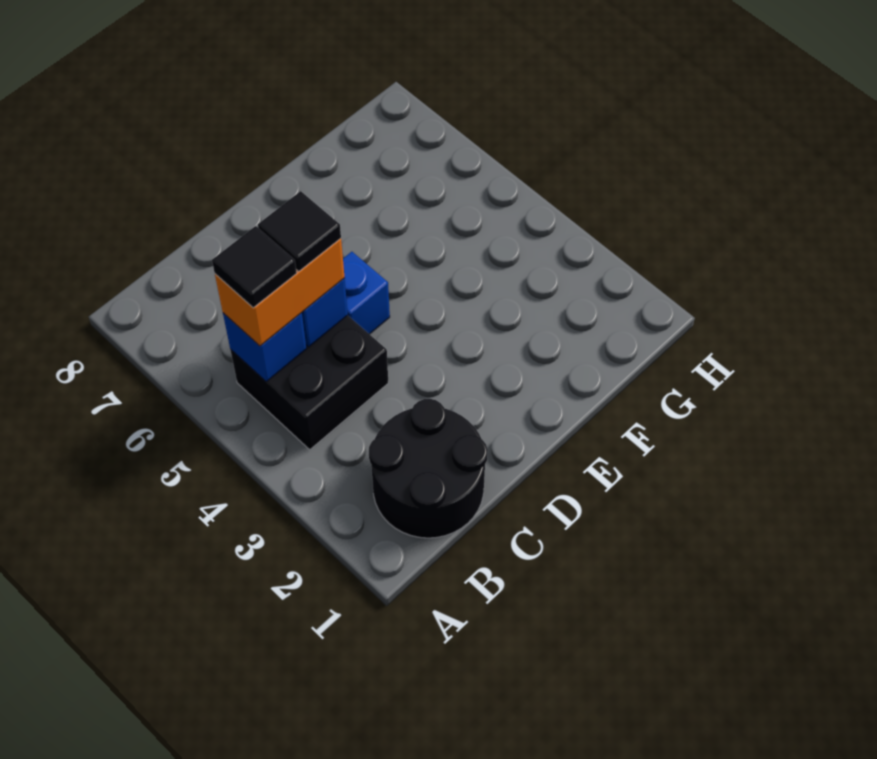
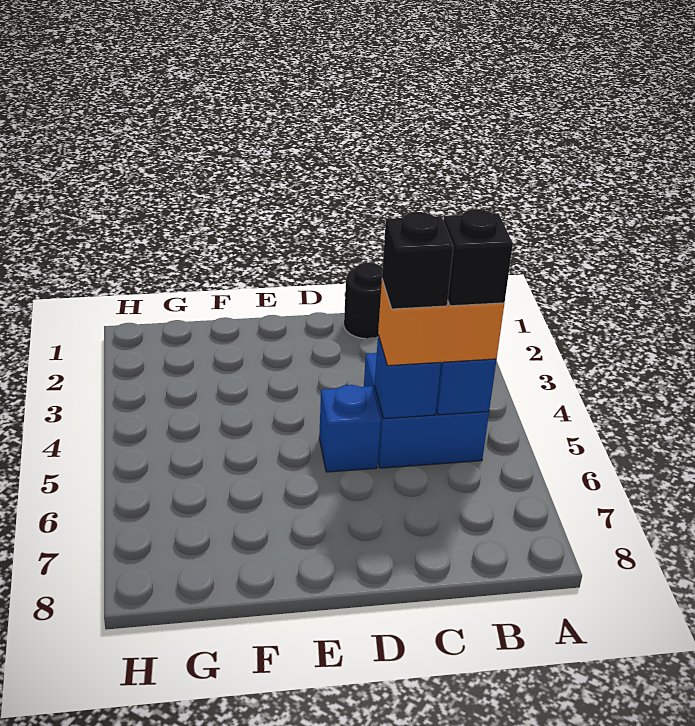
black 2x2 round brick [369,399,488,538] -> black 1x1 round brick [344,263,383,339]
black 2x2 brick [230,315,388,450] -> blue 2x2 brick [364,353,489,468]
black 1x1 tile [212,226,297,308] -> black 1x1 brick [444,209,513,306]
black 1x1 tile [258,191,341,271] -> black 1x1 brick [382,212,453,309]

